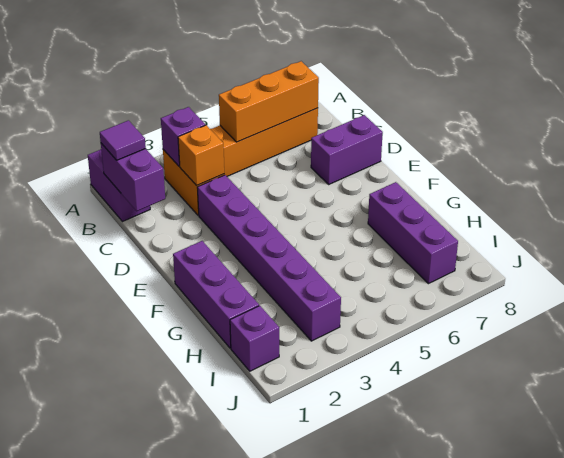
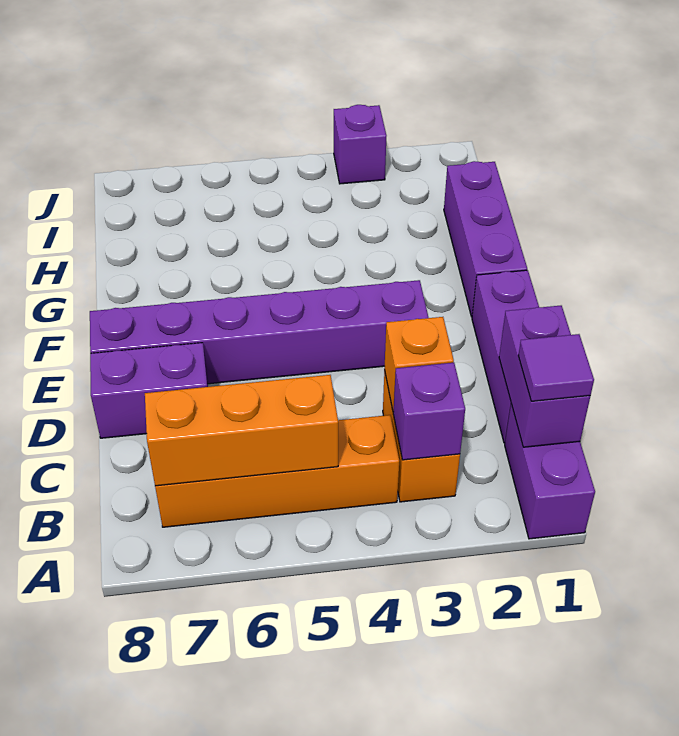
purple 1x6 brick [197,175,341,341] -> purple 1x6 brick turned to [90,280,429,384]
purple 1x3 brick [368,182,458,284] -> purple 1x3 brick moved to [472,270,539,443]
purple 1x1 brick [230,306,279,371] -> purple 1x1 brick moved to [334,105,386,184]

